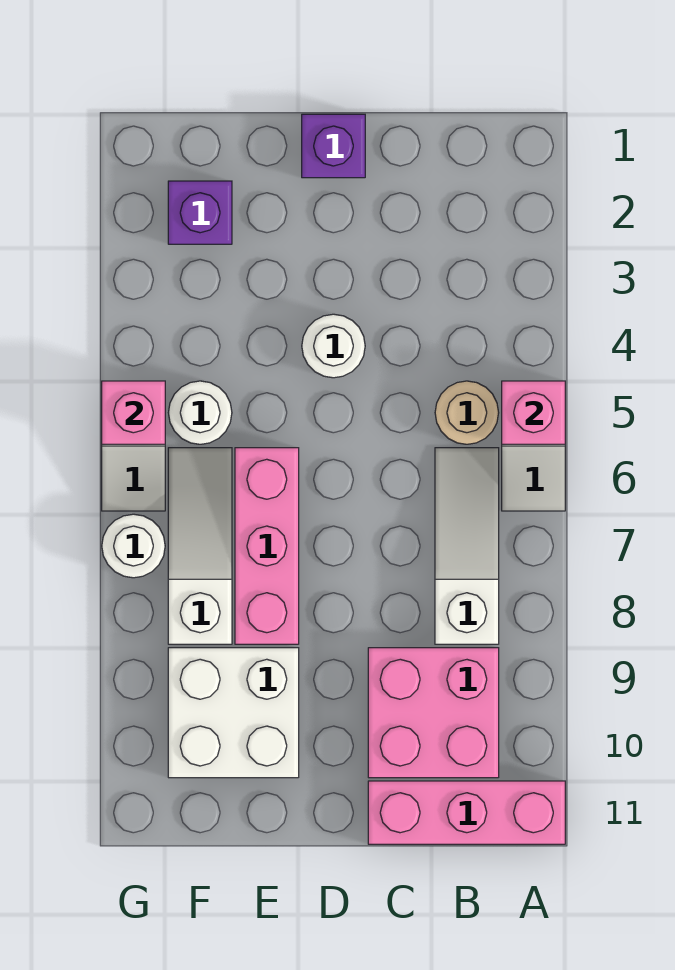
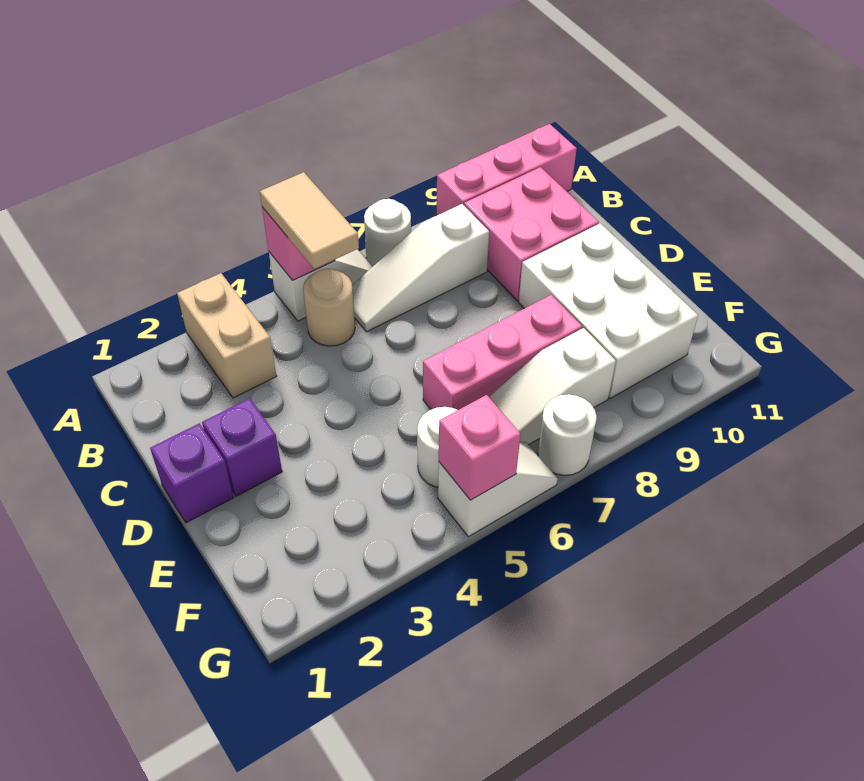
none -> tan 1x2 brick [177,273,276,398]
none -> tan 1x2 tile [260,172,359,269]
pink 1x3 brick [368,781,565,844] -> pink 1x3 brick turned to [436,124,577,216]
white 1x1 round brick [302,314,365,378] -> white 1x1 round brick moved to [364,199,411,266]
white 2x2 brick [168,648,299,778] -> white 2x3 brick [519,223,698,398]
purple 1x1 brick [168,181,232,244] -> purple 1x1 brick moved to [202,398,282,496]

